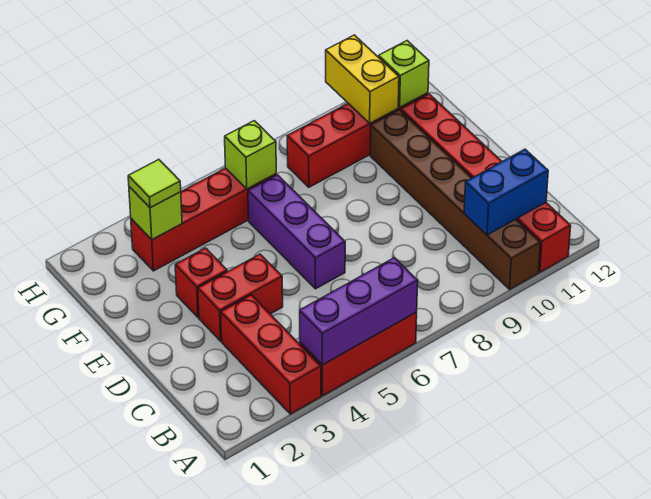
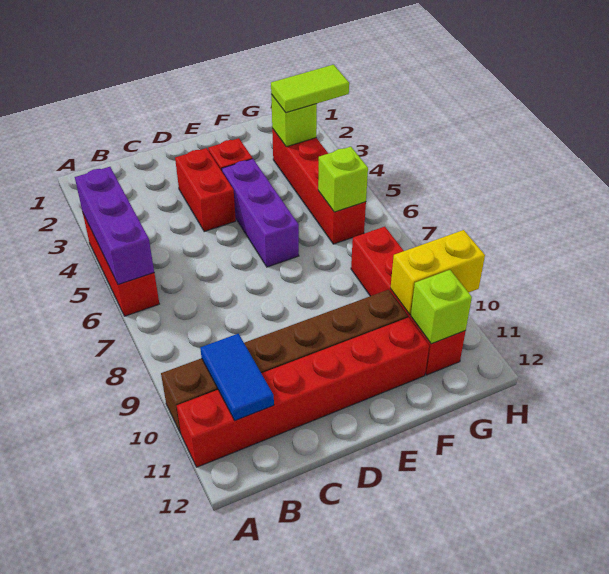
red 1x3 brick [221,295,321,414] -> none
blue 1x2 brick [464,149,548,235] -> blue 1x2 tile [200,334,274,421]
purple 1x3 brick [248,175,345,289] -> purple 1x3 brick turned to [222,159,299,267]
lime 1x1 tile [128,160,181,208] -> lime 1x2 tile [271,65,349,113]

